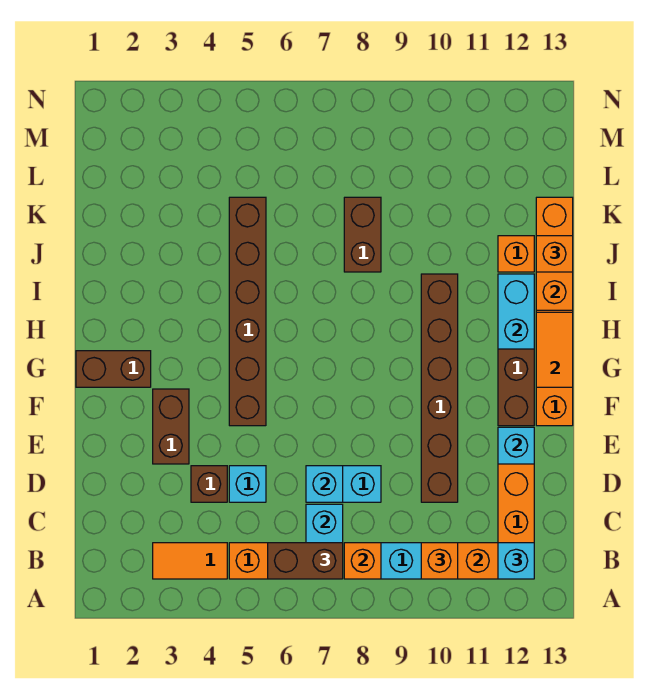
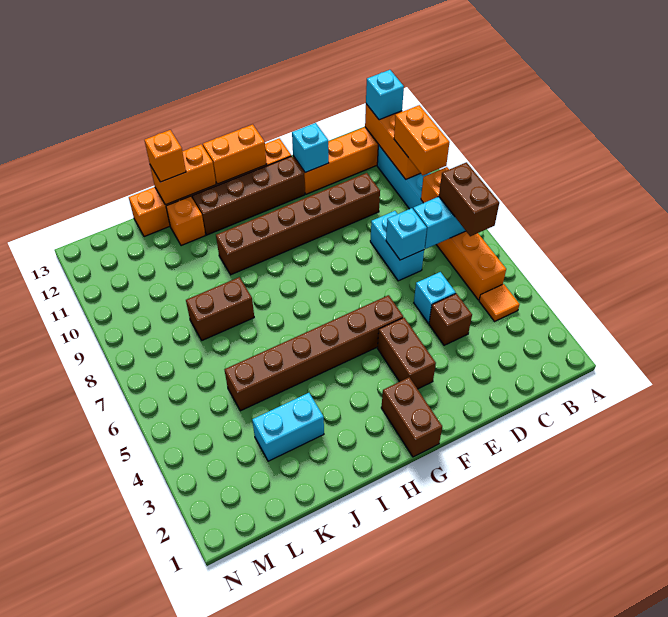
orange 1x2 tile [153,543,227,579] -> orange 1x1 tile [479,284,519,321]
orange 1x1 brick [421,543,458,579] -> orange 1x2 brick [394,105,450,175]
brown 1x2 brick [153,389,189,464] -> brown 1x2 brick turned to [377,318,436,389]
orange 1x2 tile [536,312,573,387] -> orange 1x2 brick [203,125,267,184]
cyan 1x2 brick [498,274,534,349] -> cyan 1x2 brick moved to [252,393,324,461]

